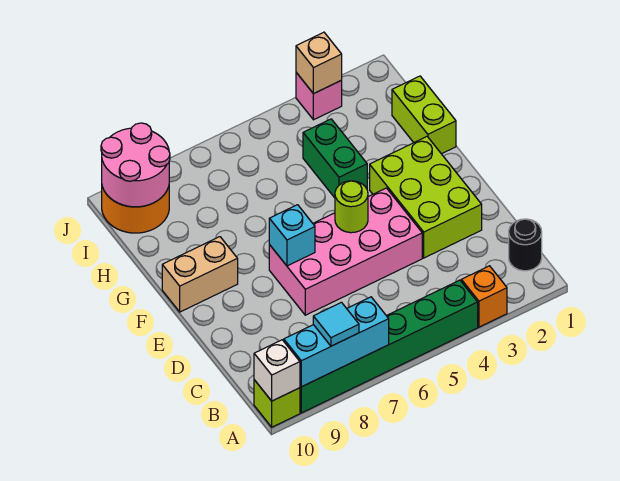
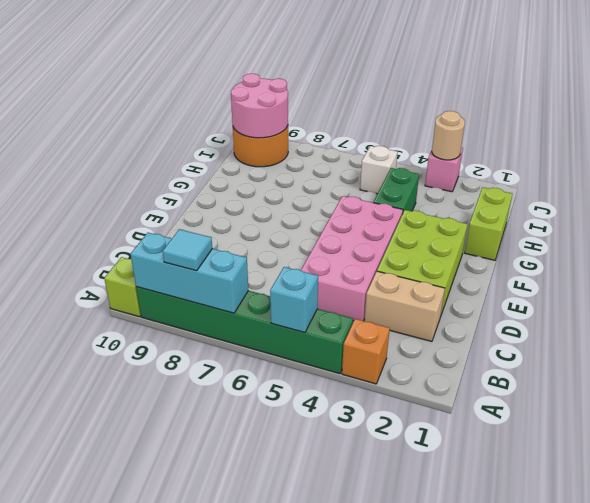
white 1x1 brick [254,340,300,401] -> white 1x1 brick moved to [360,146,397,194]
black 1x1 round brick [509,219,542,271] -> none
pink 2x4 brick [269,188,422,315] -> pink 2x4 brick turned to [301,196,403,321]
lime 1x1 round brick [335,181,368,233] -> none
cyan 1x1 brick [269,205,315,266] -> cyan 1x1 brick moved to [270,267,318,333]
tan 1x2 brick [162,237,238,312] -> tan 1x2 brick moved to [364,271,445,342]
tan 1x1 brick [296,32,342,94] -> tan 1x1 round brick [432,111,465,160]

